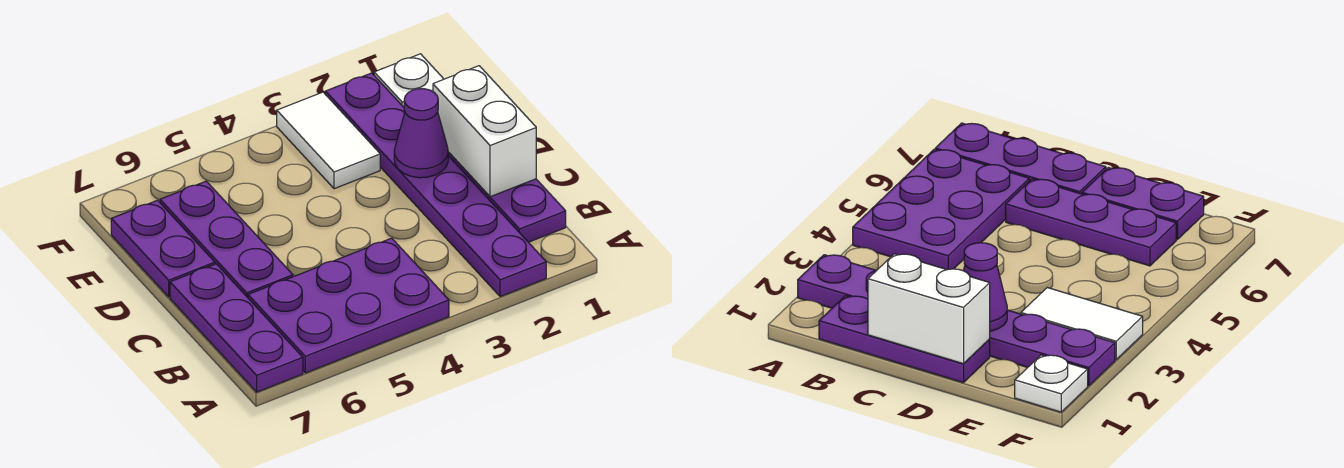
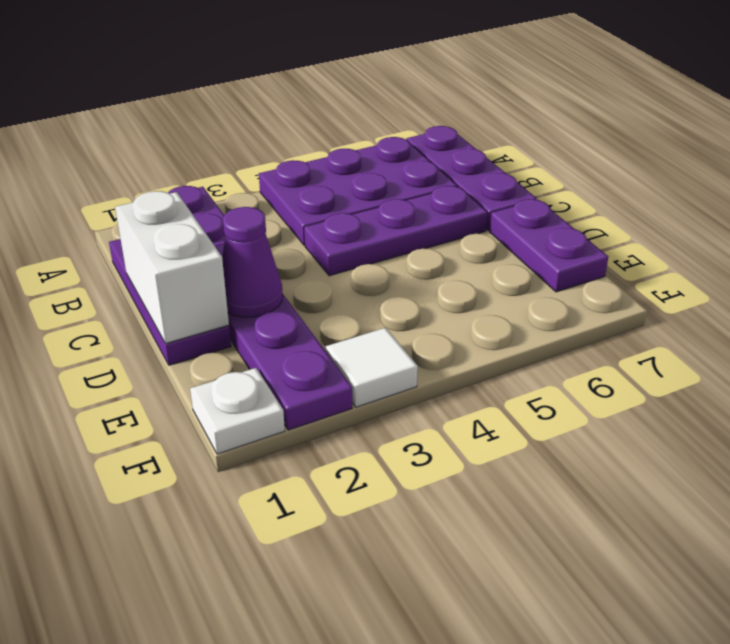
purple 1x3 plate [160,181,293,297] -> purple 1x3 plate turned to [304,186,487,276]
white 1x2 tile [277,92,380,189] -> white 1x1 tile [326,328,418,407]

